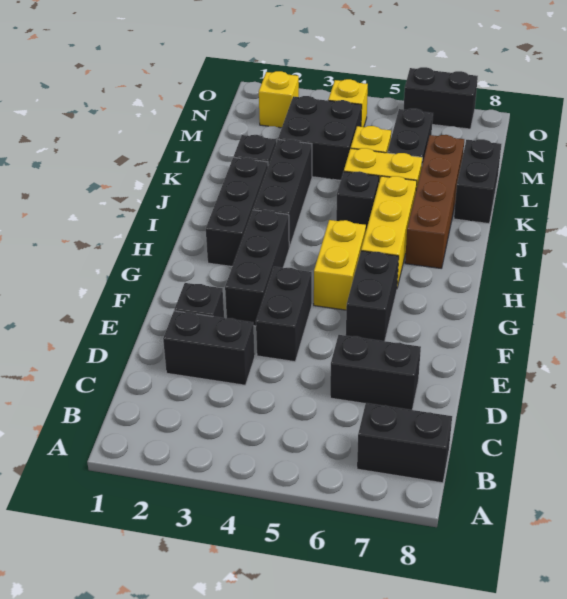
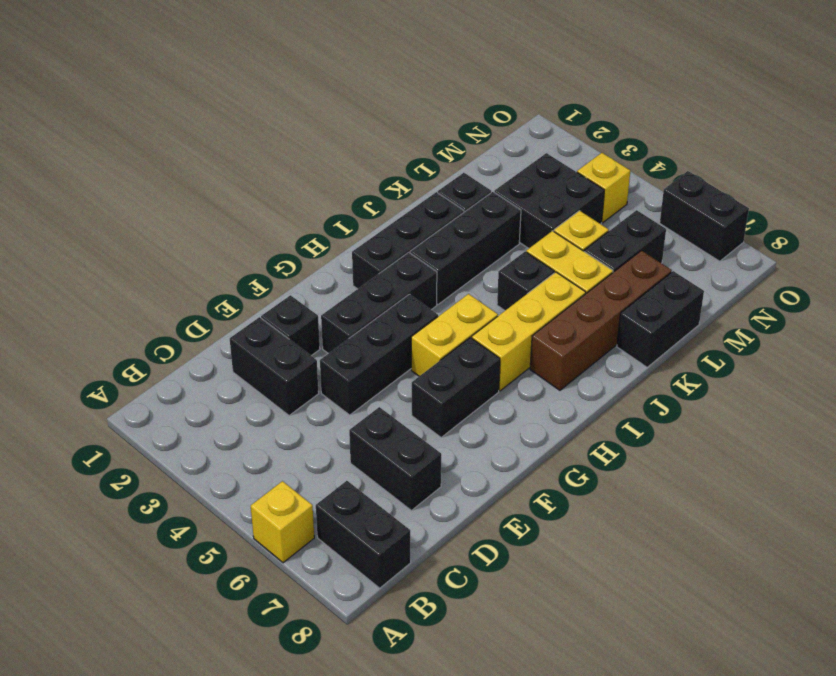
black 1x2 brick [256,267,312,362] -> black 1x3 brick [320,294,438,415]
yellow 1x1 brick [259,71,299,128] -> yellow 1x1 brick moved to [251,481,314,563]

